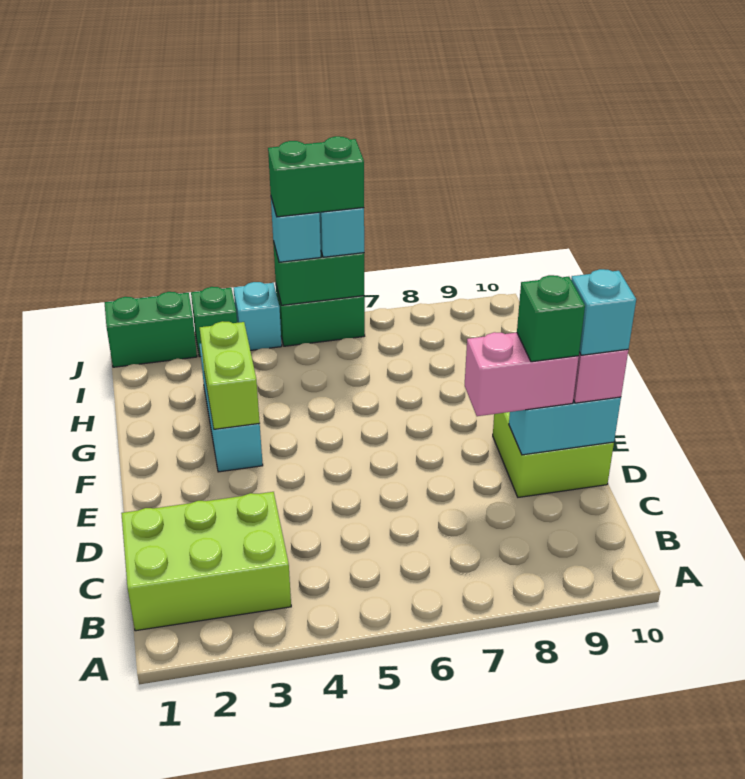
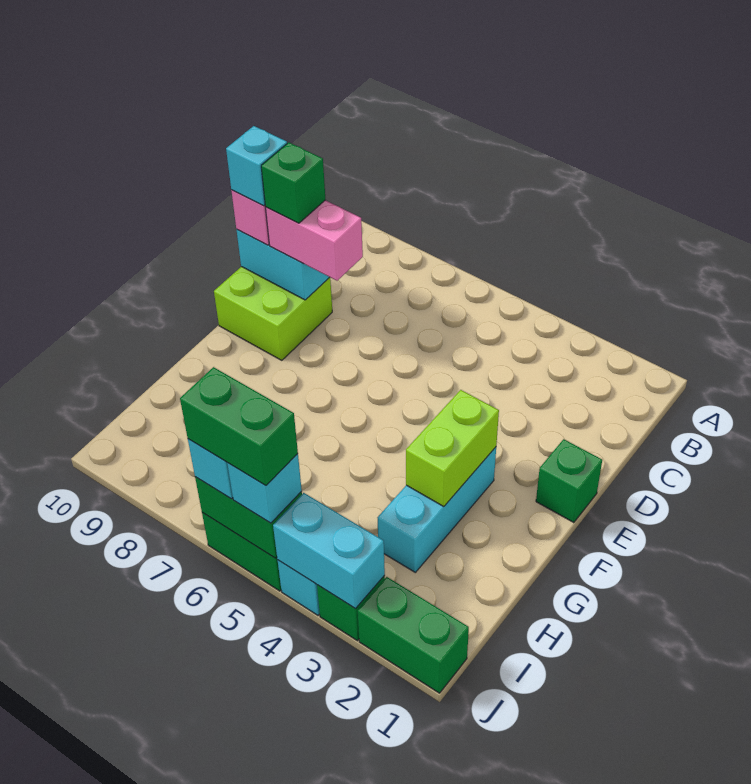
lime 2x3 brick [121,492,291,631] -> none
none -> green 1x1 brick [536,439,602,523]
none -> cyan 1x2 brick [273,493,385,609]

